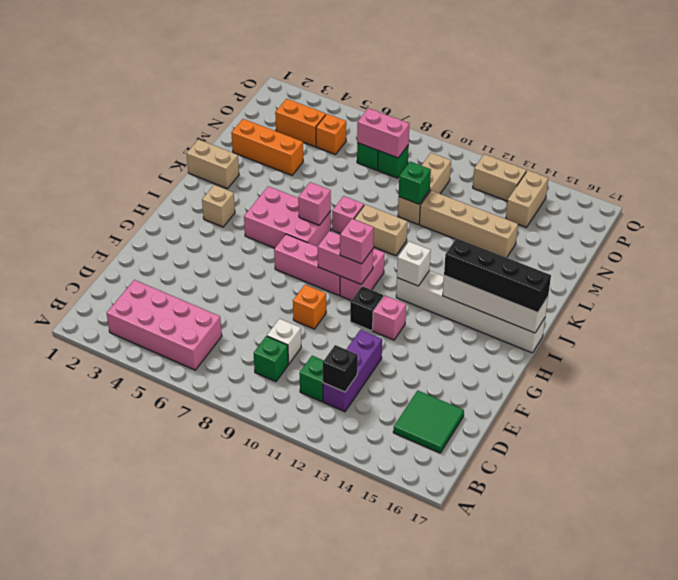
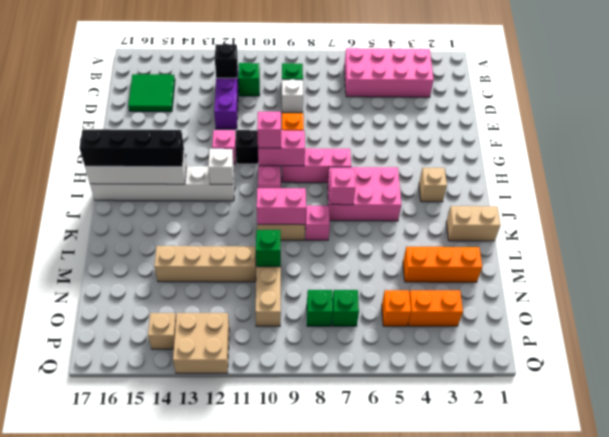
pink 1x2 brick [357,108,410,158] -> pink 1x2 brick moved to [257,188,306,225]
tan 1x2 brick [506,170,548,227] -> tan 1x1 brick [148,313,176,349]
tan 1x2 brick [473,154,526,201] -> tan 2x2 brick [173,313,229,373]

